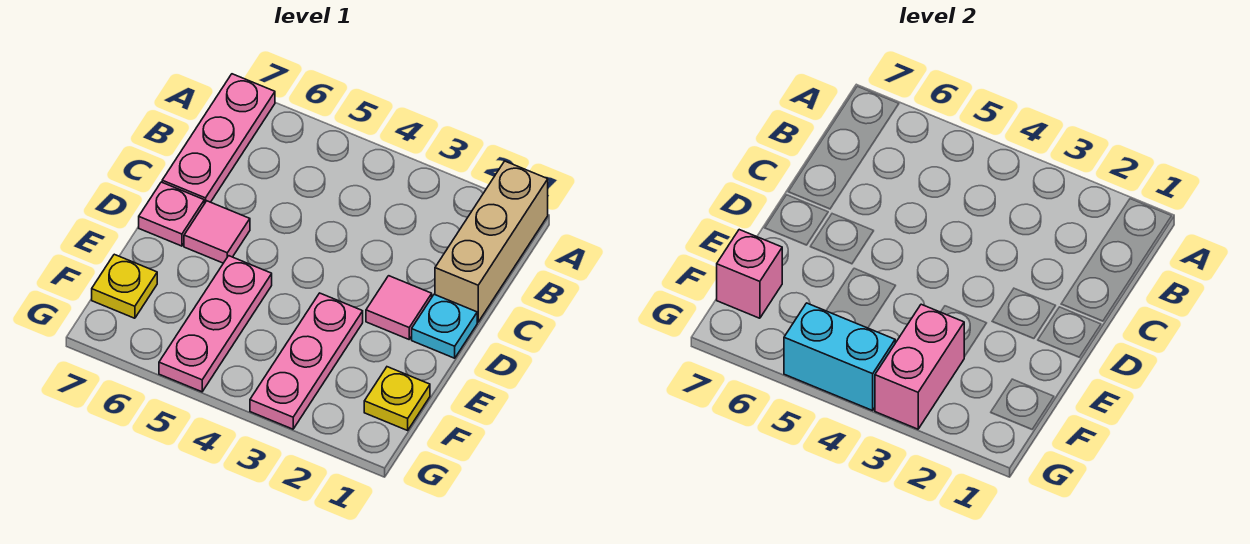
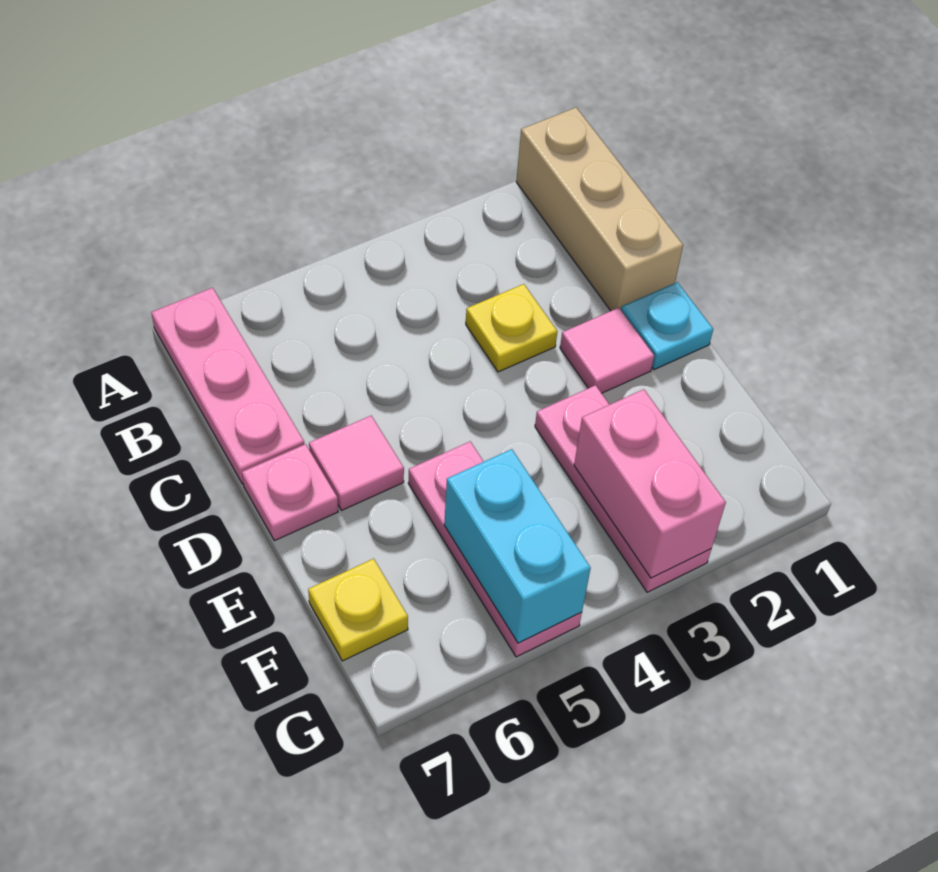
yellow 1x1 plate [364,367,430,430] -> yellow 1x1 plate moved to [466,284,557,372]
pink 1x1 brick [717,230,782,318] -> none
cyan 1x2 brick [784,303,895,410] -> cyan 1x2 brick turned to [444,449,591,643]

